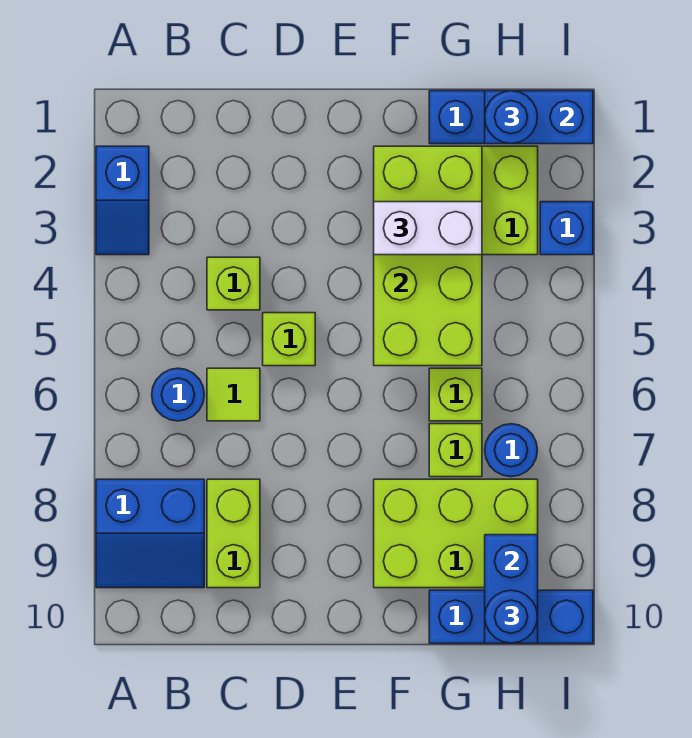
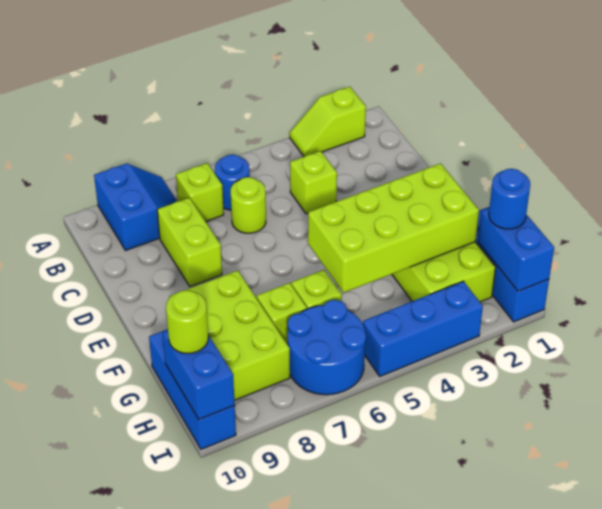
blue 1x2 slope [96,146,149,255] -> lime 1x2 slope [290,87,366,157]
blue 2x2 slope [96,479,204,588] -> blue 2x2 slope turned to [94,164,177,251]
lime 1x1 tile [207,368,260,421] -> lime 1x1 round brick [231,177,266,233]
lime 1x2 brick [207,479,260,588] -> lime 1x2 brick turned to [157,198,222,287]
lime 1x1 brick [263,313,315,366] -> lime 1x1 brick moved to [176,163,224,222]
white 1x2 brick [374,202,482,255] -> none
blue 1x1 round brick [485,424,537,477] -> blue 2x2 round brick [288,300,366,395]
blue 1x2 brick [485,535,538,643] -> blue 1x2 brick turned to [163,330,235,420]
blue 1x1 round brick [485,590,538,643] -> lime 1x1 round brick [166,290,208,353]
blue 1x1 brick [540,202,593,255] -> blue 1x3 brick [363,281,483,376]

